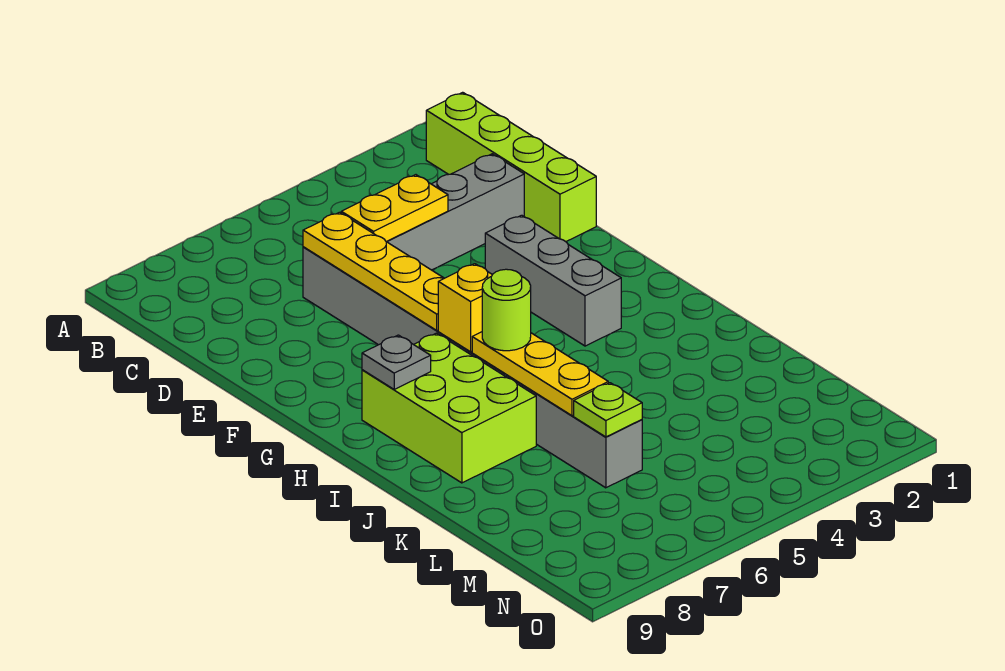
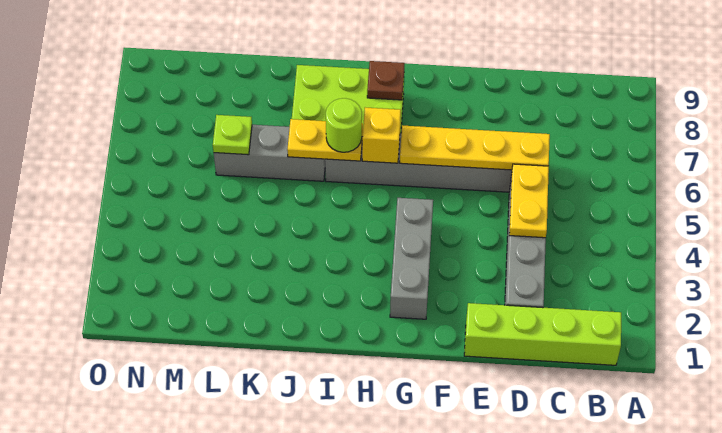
grey 1x3 brick [485,215,621,346] -> grey 1x3 brick turned to [390,198,433,319]
grey 1x1 plate [362,335,431,389] -> brown 1x1 plate [367,61,405,100]
yellow 1x3 plate [472,332,608,416] -> yellow 1x2 plate [287,119,363,161]

